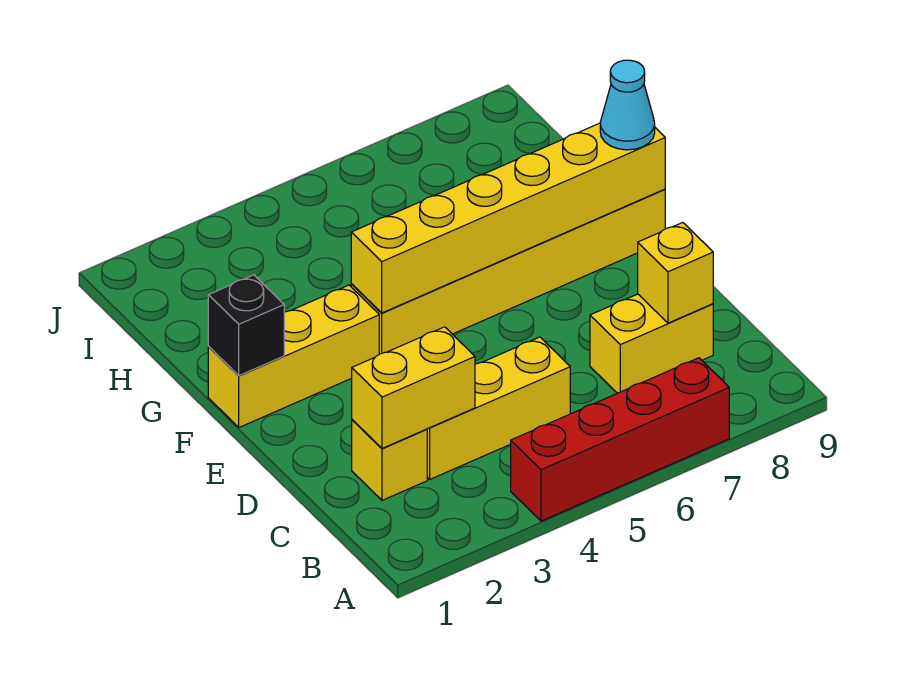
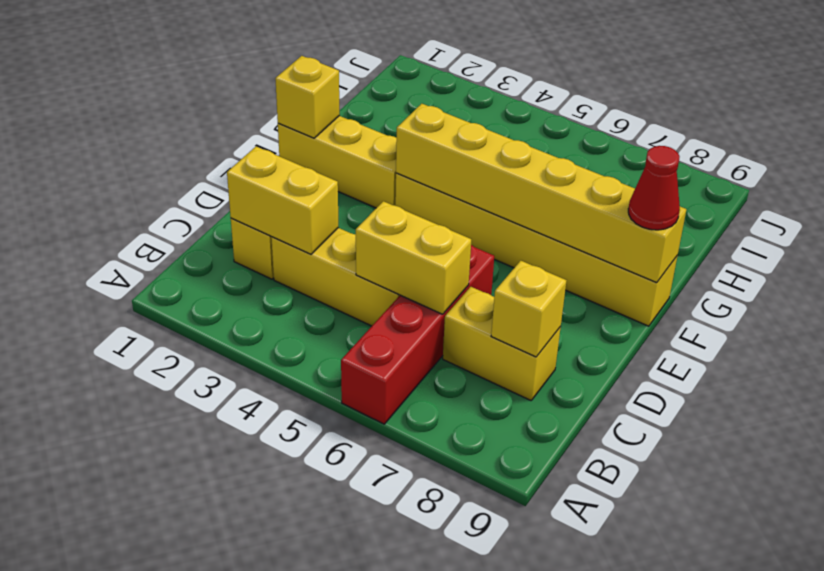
red 1x4 brick [511,358,729,521] -> red 1x4 brick turned to [341,245,494,424]
none -> yellow 1x2 brick [356,201,471,314]
black 1x1 brick [208,275,284,376] -> yellow 1x1 brick [275,56,340,138]
cyan 1x1 cone [600,60,655,150] -> red 1x1 cone [628,146,680,230]

